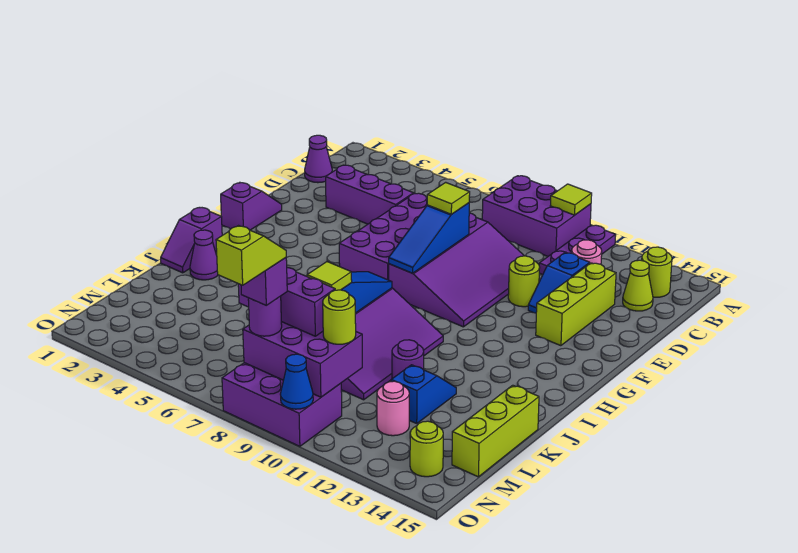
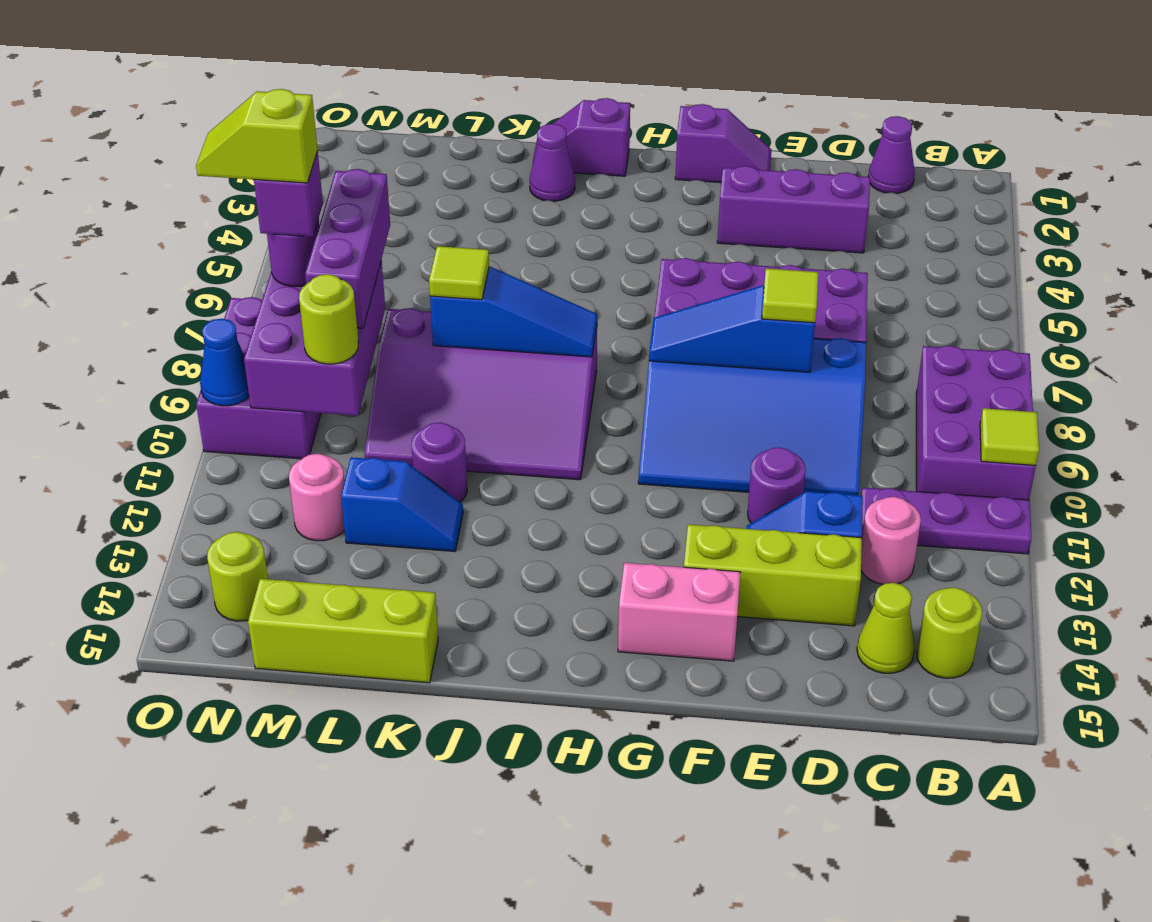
purple 1x3 brick [326,165,414,224] -> purple 1x3 brick turned to [717,166,870,253]
purple 3x4 slope [389,213,524,327] -> blue 3x4 slope [638,338,866,495]
lime 1x1 round brick [508,256,540,307] -> purple 1x1 round brick [748,447,806,523]
none -> pink 1x2 brick [618,563,740,661]
lime 1x2 slope [216,226,286,285] -> lime 1x2 slope turned to [196,89,318,183]

